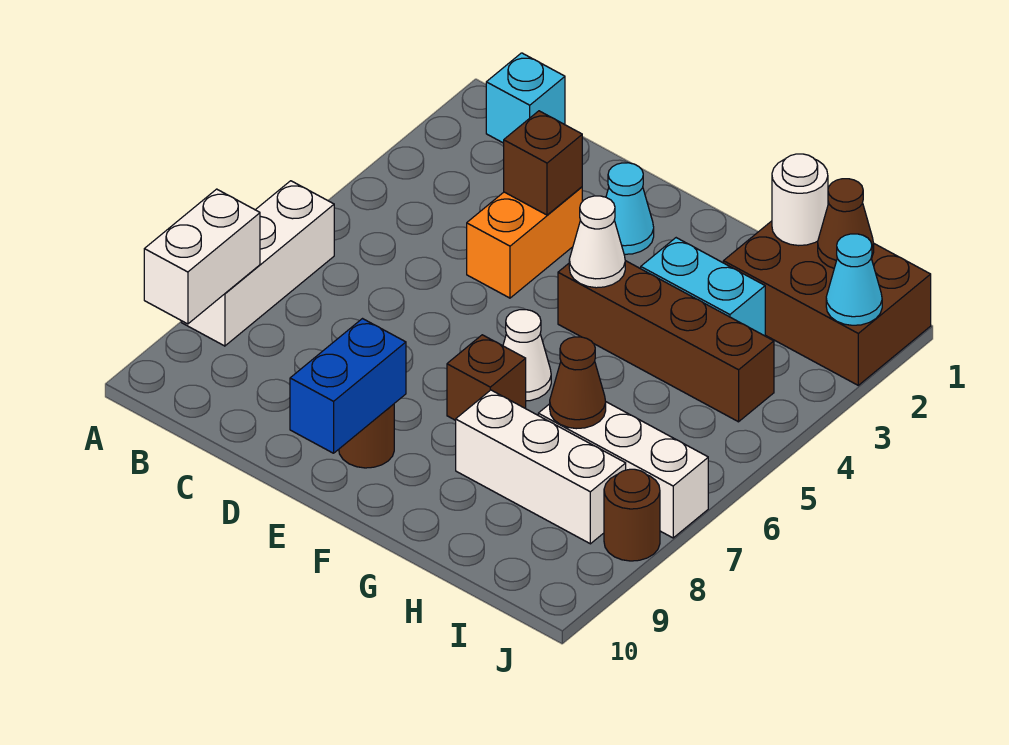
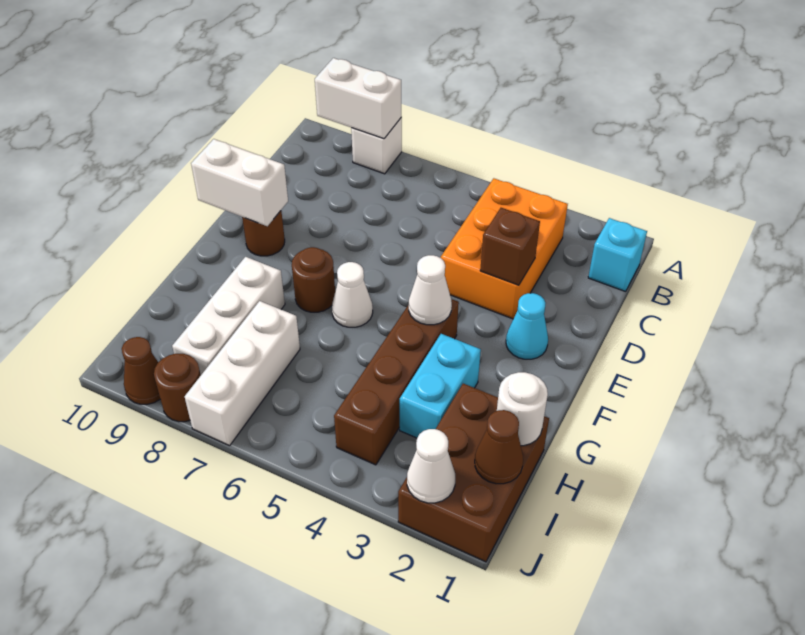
white 1x3 brick [181,181,334,346] -> white 1x1 brick [351,118,402,174]
orange 1x2 brick [467,187,582,298] -> orange 2x3 brick [441,178,568,319]
blue 1x2 brick [290,319,406,453] -> white 1x2 brick [191,139,288,226]
brown 1x1 brick [447,335,526,420] -> brown 1x1 round brick [292,247,335,312]
brown 1x1 cone [550,337,606,429] -> brown 1x1 cone moved to [122,337,160,404]
cyan 1x1 cone [826,234,882,325] -> white 1x1 cone [407,429,455,503]

